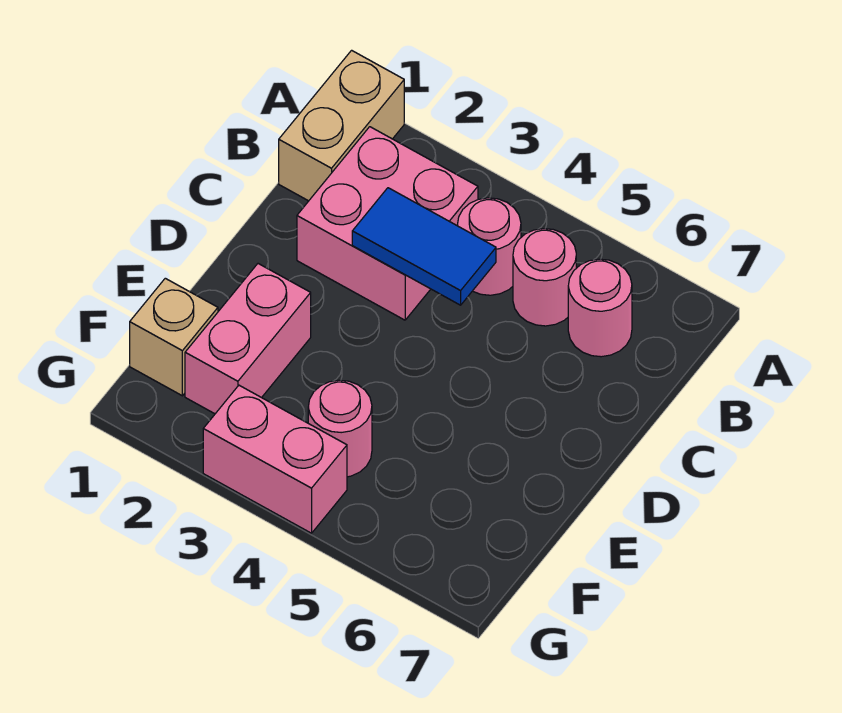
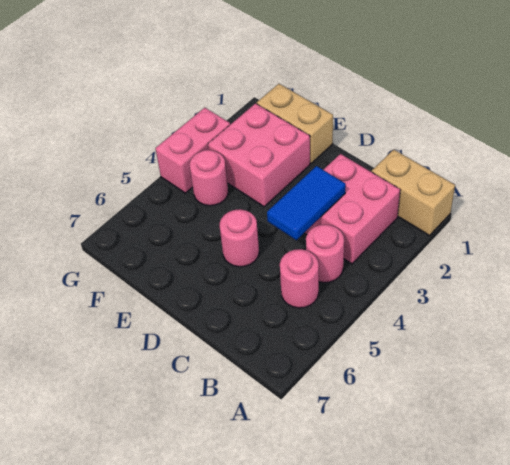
pink 1x1 round brick [568,259,632,357] -> pink 1x1 round brick moved to [220,209,259,267]
pink 1x2 brick [185,264,311,414] -> pink 2x2 brick [208,103,310,207]
tan 1x1 brick [130,278,218,396] -> tan 1x2 brick [257,84,333,163]

